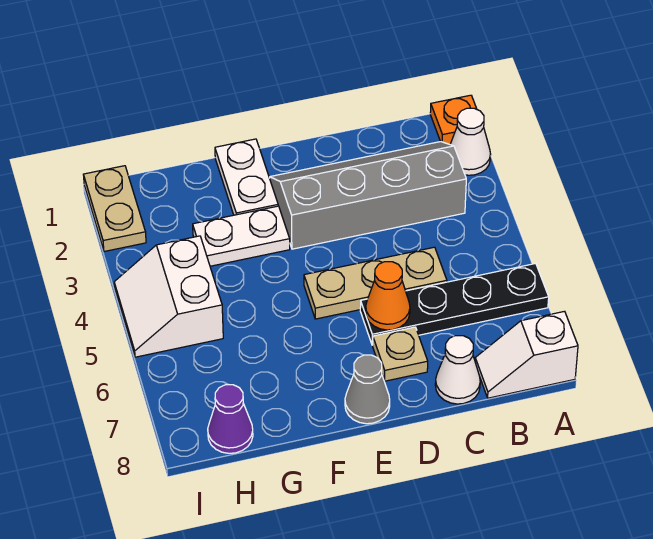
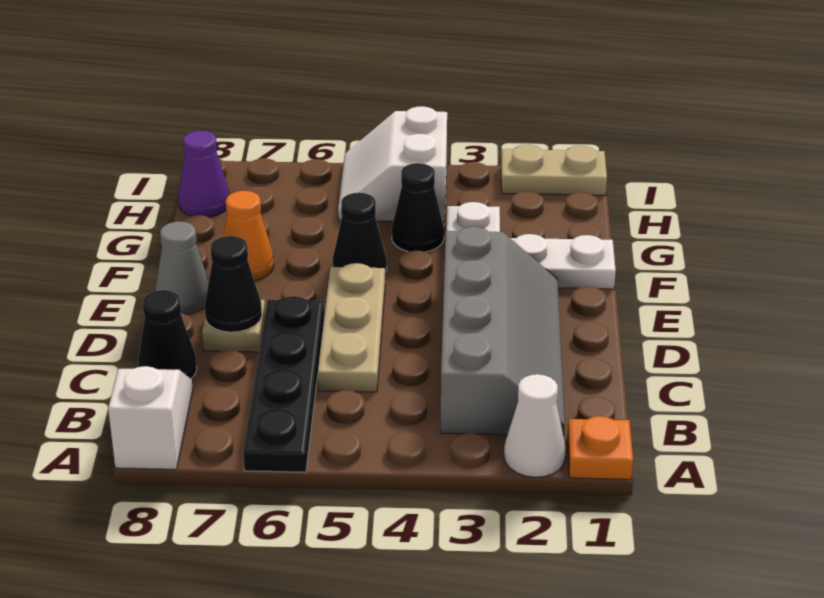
white 1x1 cone [435,336,480,404] -> black 1x1 cone [138,290,197,378]
orange 1x1 cone [366,262,410,330] -> orange 1x1 cone moved to [223,191,274,281]
none -> black 1x1 cone [205,236,262,332]
none -> black 1x1 cone [333,193,387,272]
none -> black 1x1 cone [392,163,444,252]
white 2x2 slope [114,236,223,357] -> white 2x2 slope turned to [338,106,447,222]

